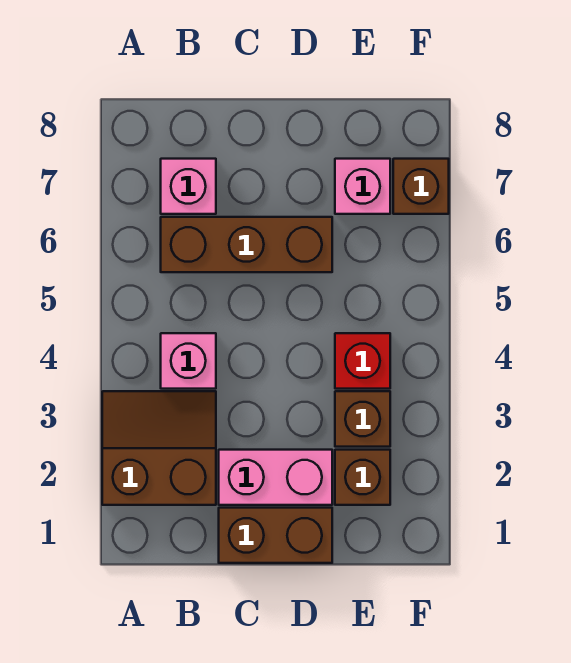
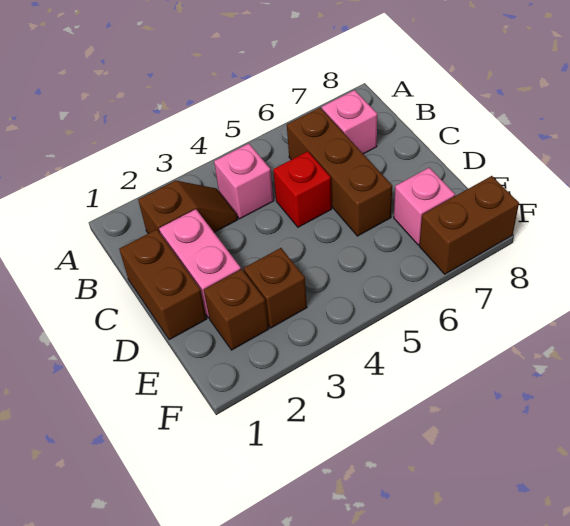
brown 2x2 slope [102,391,216,505] -> brown 1x2 slope [138,180,238,234]
red 1x1 brick [335,333,390,389] -> red 1x1 brick moved to [273,151,332,227]
brown 1x1 brick [393,159,449,214] -> brown 1x2 brick [419,176,519,274]

